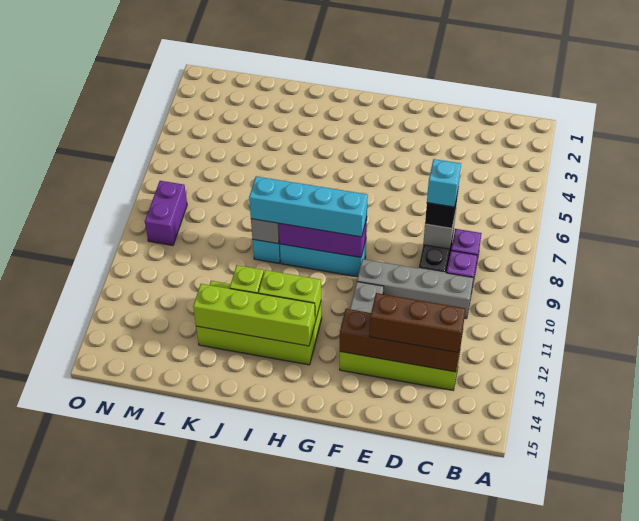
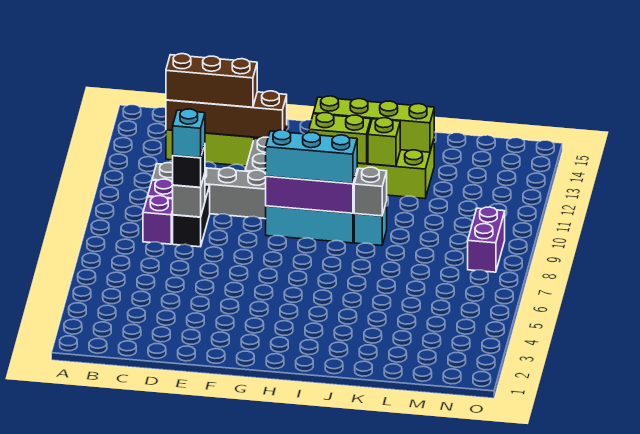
cyan 1x4 brick [249,176,368,237] -> cyan 1x3 brick [266,130,357,184]

